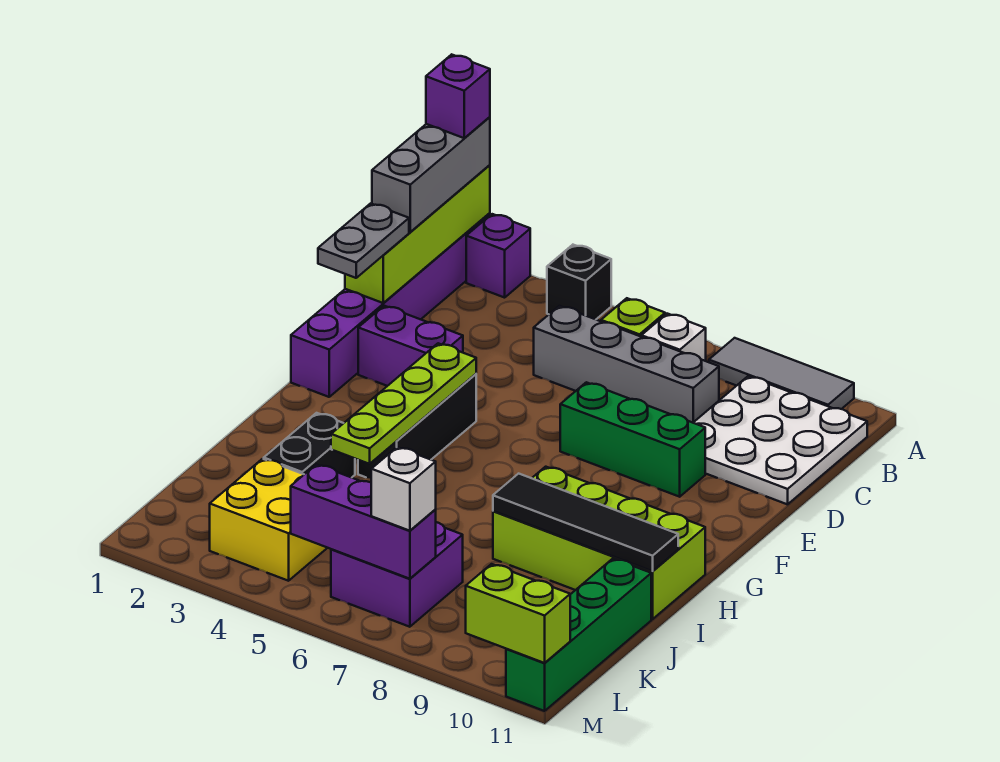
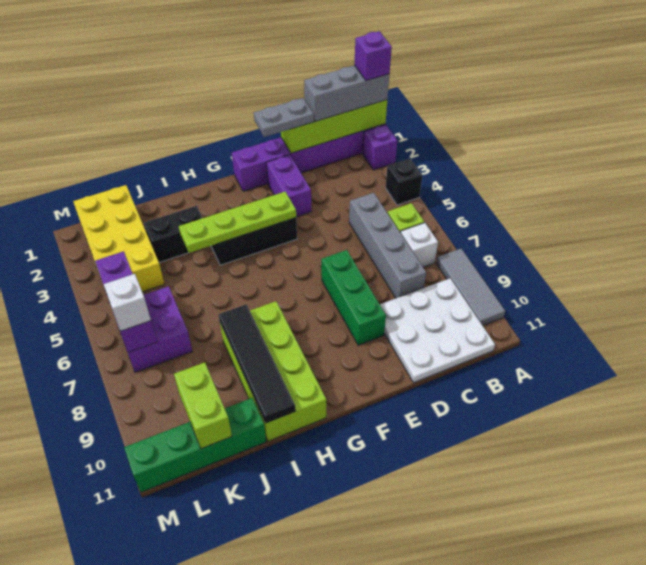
yellow 2x2 brick [210,459,327,581] -> yellow 2x4 brick [73,185,164,292]
lime 1x2 brick [466,564,570,663] -> lime 1x2 brick moved to [174,362,232,449]

